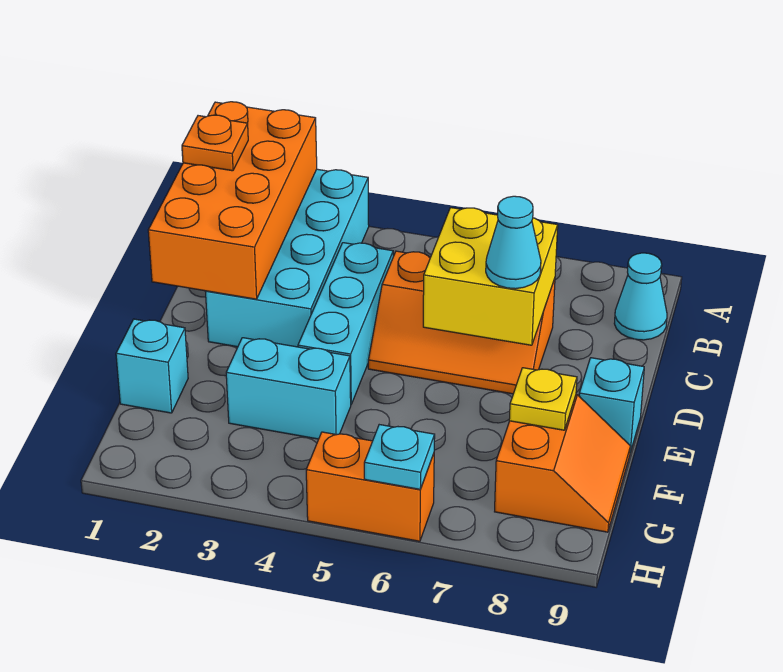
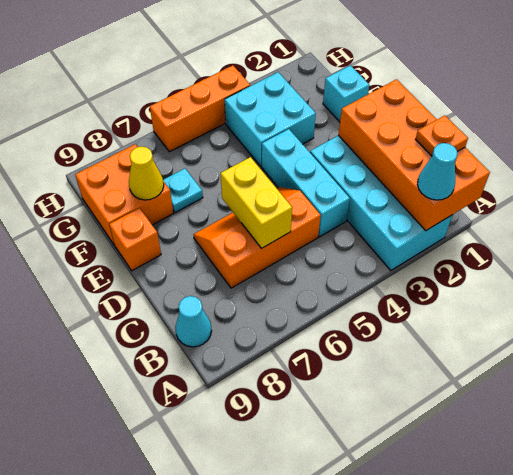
yellow 2x2 brick [423,208,558,345] -> yellow 1x2 brick [221,157,292,249]
cyan 1x1 cone [486,196,541,289] -> cyan 1x1 cone moved to [418,143,457,200]
cyan 1x1 brick [579,358,644,452] -> orange 1x1 brick [109,208,161,271]
cyan 1x2 brick [226,338,351,439] -> cyan 2x2 brick [225,72,316,166]
orange 2x2 slope [495,394,630,532] -> orange 2x2 brick [75,144,174,245]
yellow 1x1 plate [509,368,577,430] -> yellow 1x1 cone [129,146,164,200]
orange 1x2 brick [306,432,434,541] -> orange 1x3 brick [150,66,250,152]
cyan 1x1 plate [364,425,435,489] -> cyan 1x1 plate moved to [163,169,203,213]

